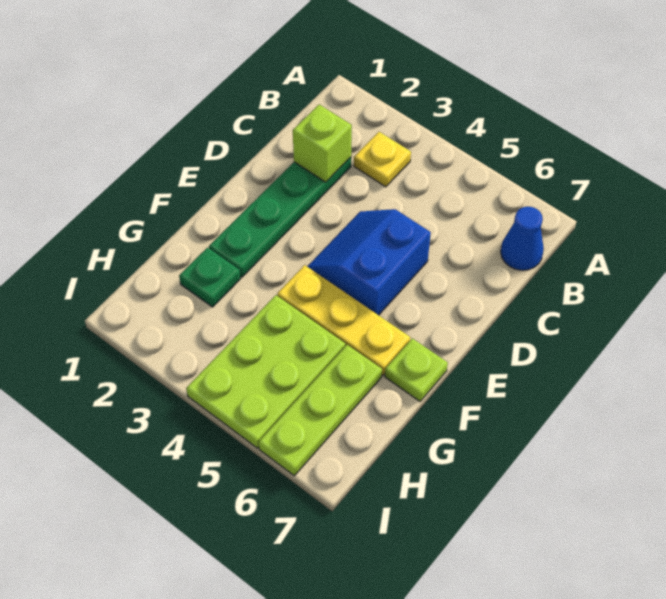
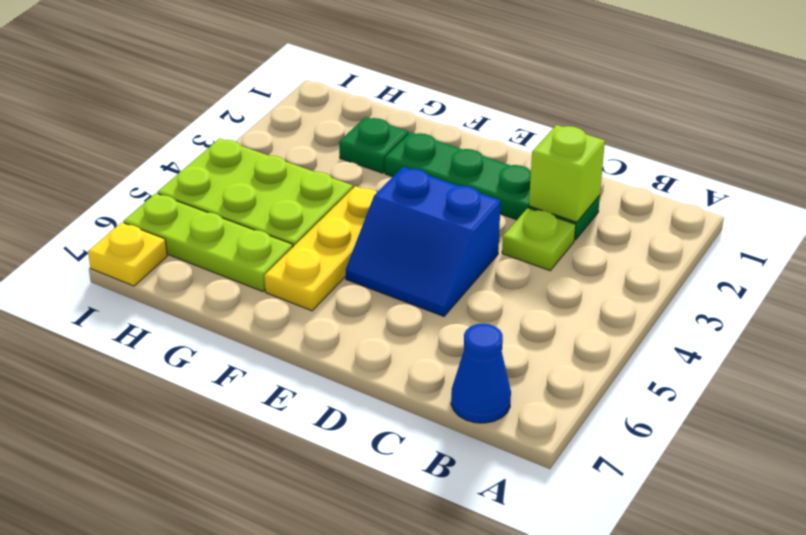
yellow 1x1 plate [354,132,411,187] -> yellow 1x1 plate moved to [88,222,167,286]
blue 2x2 slope [307,209,431,315] -> blue 2x2 slope turned to [346,167,501,316]
lime 1x1 plate [385,338,448,401] -> lime 1x1 plate moved to [502,208,576,271]

